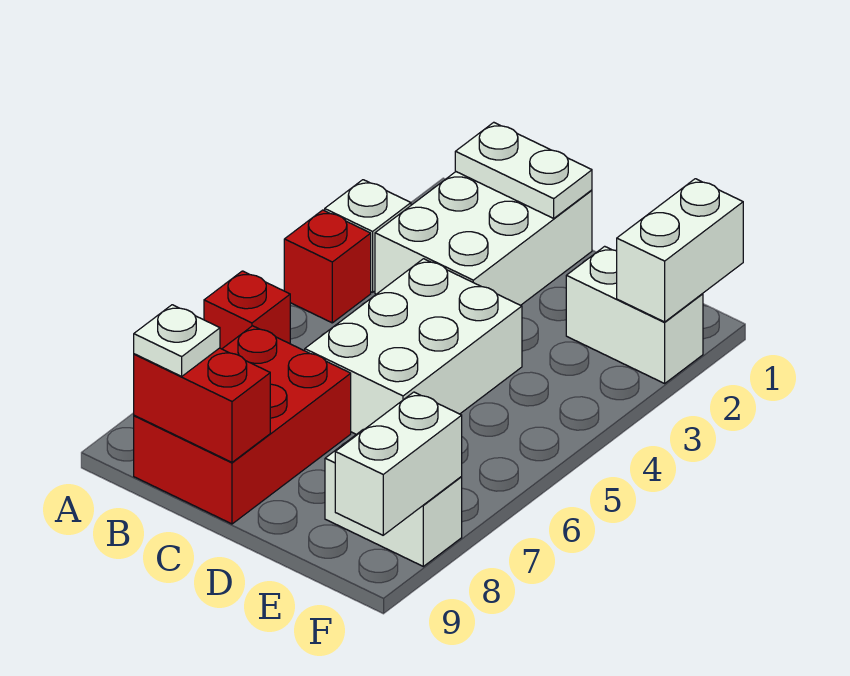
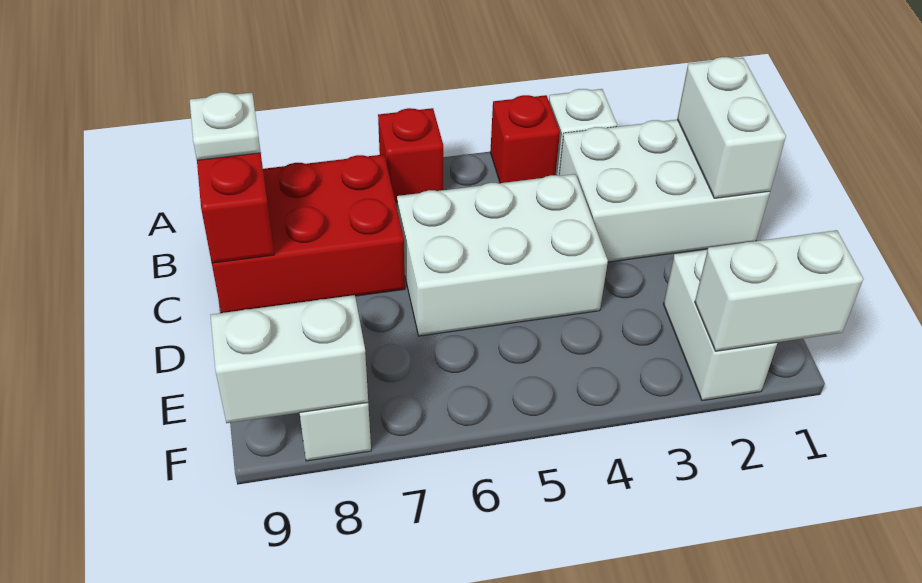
white 1x2 plate [455,122,592,218] -> white 1x2 brick [677,57,786,198]

